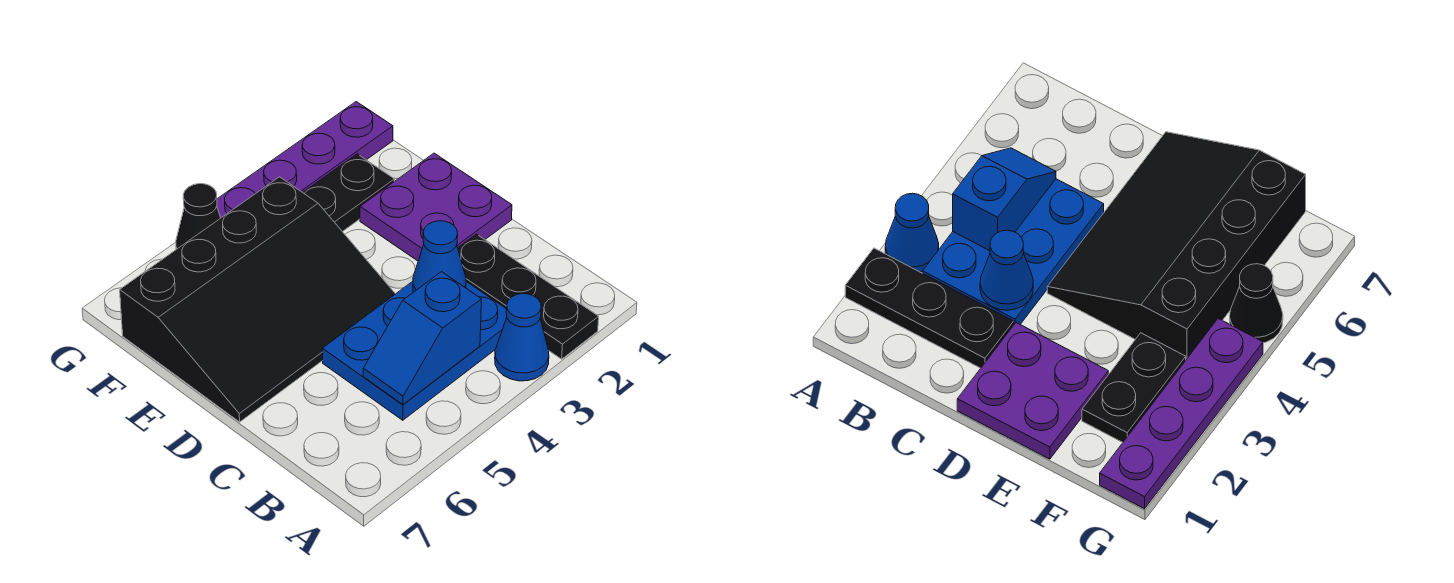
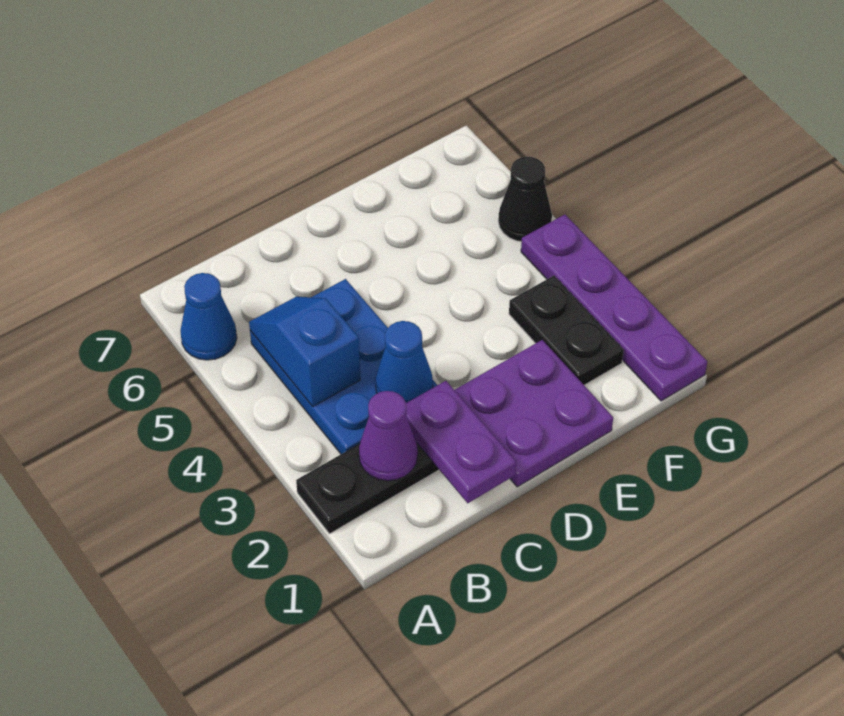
blue 1x1 cone [495,294,549,381] -> blue 1x1 cone moved to [180,273,237,360]
none -> purple 1x1 cone [359,391,418,481]
none -> purple 1x2 plate [406,381,516,503]
black 3x4 slope [120,177,395,422] -> none

